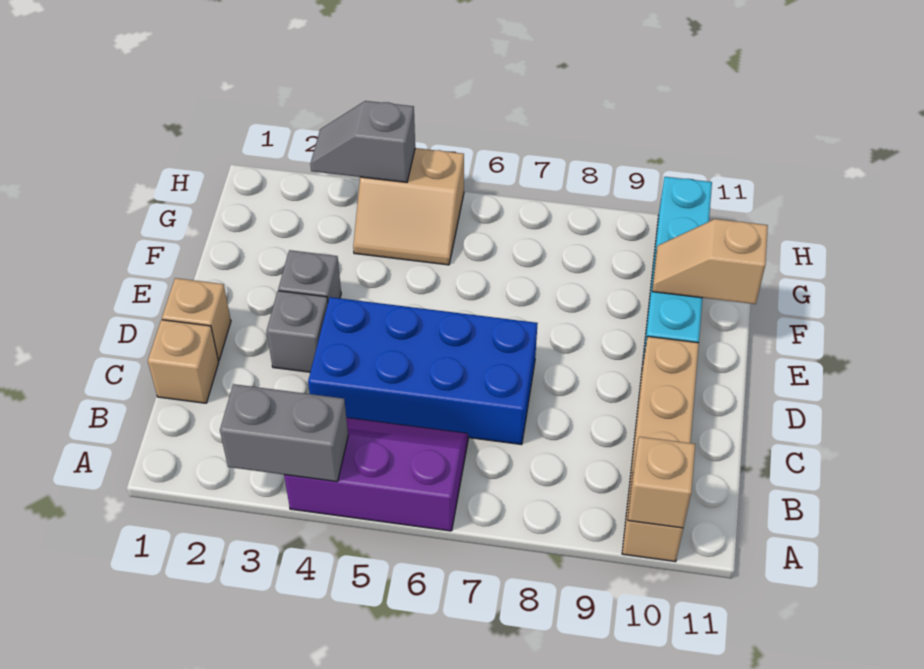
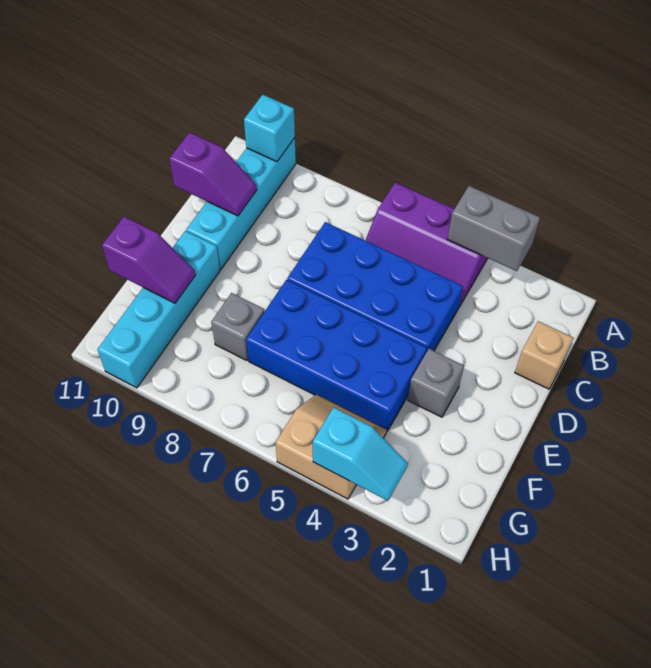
tan 1x4 brick [622,336,699,562] -> cyan 1x4 brick [186,138,296,269]
tan 1x1 brick [628,437,695,528] -> cyan 1x1 brick [244,95,295,162]
none -> purple 1x2 slope [169,132,257,216]
tan 1x1 brick [162,278,231,361] -> none
grey 1x1 brick [267,291,328,372] -> grey 1x1 brick moved to [211,293,265,361]
none -> blue 2x4 brick [246,280,427,431]
tan 1x2 slope [652,219,768,304] -> purple 1x2 slope [102,217,196,303]
grey 1x2 slope [310,101,415,182] -> cyan 1x2 slope [313,407,408,501]

